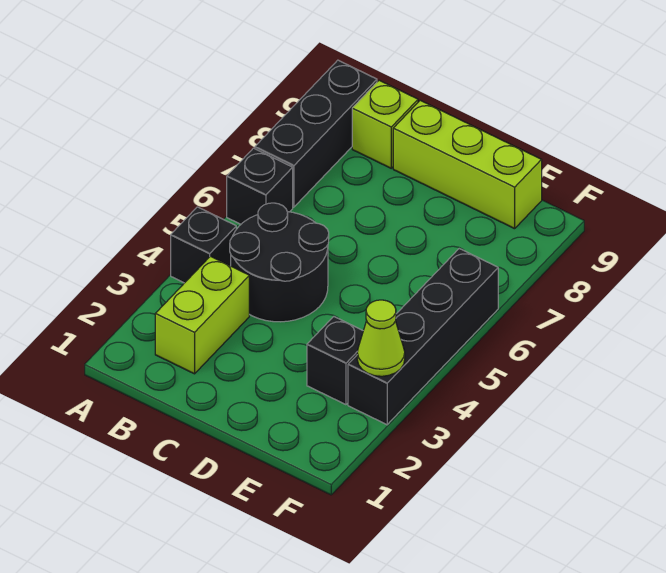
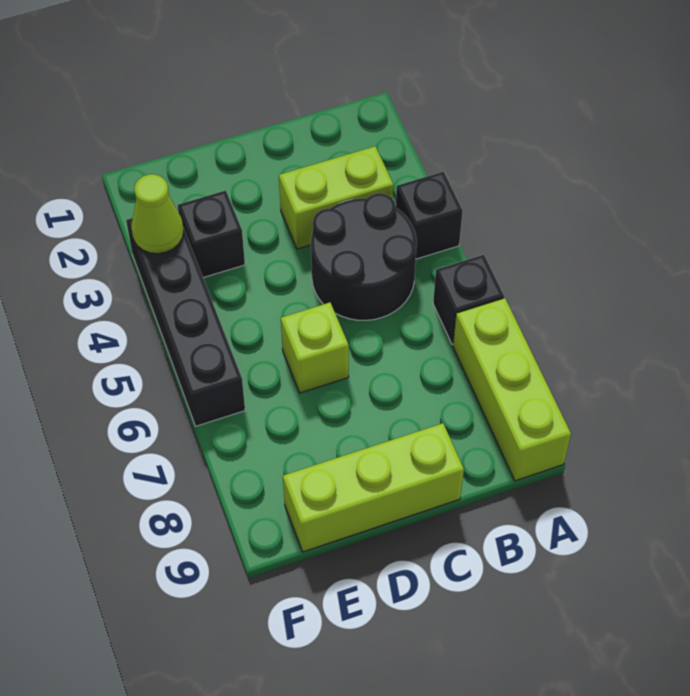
black 1x3 brick [255,60,377,207] -> lime 1x3 brick [453,298,571,481]
lime 1x2 brick [155,256,249,374] -> lime 1x2 brick turned to [279,146,393,249]
lime 1x1 brick [352,80,418,168] -> lime 1x1 brick moved to [281,303,349,393]

